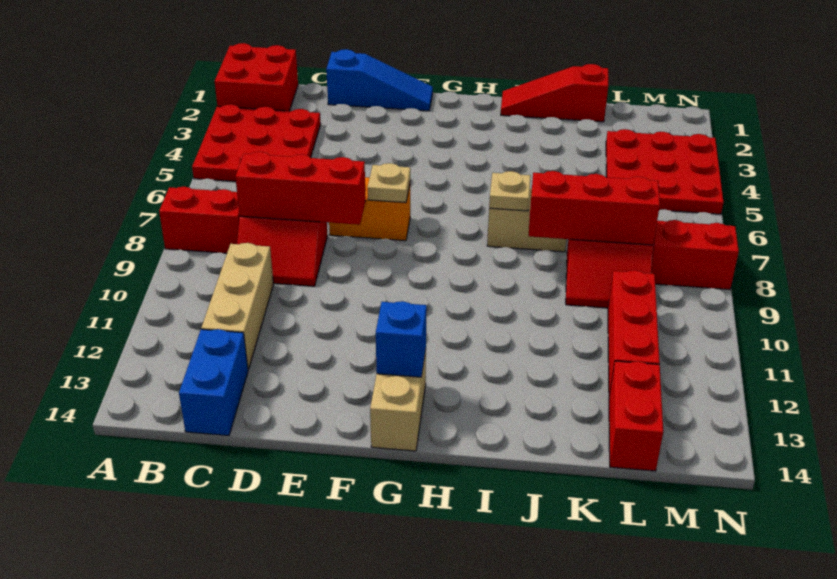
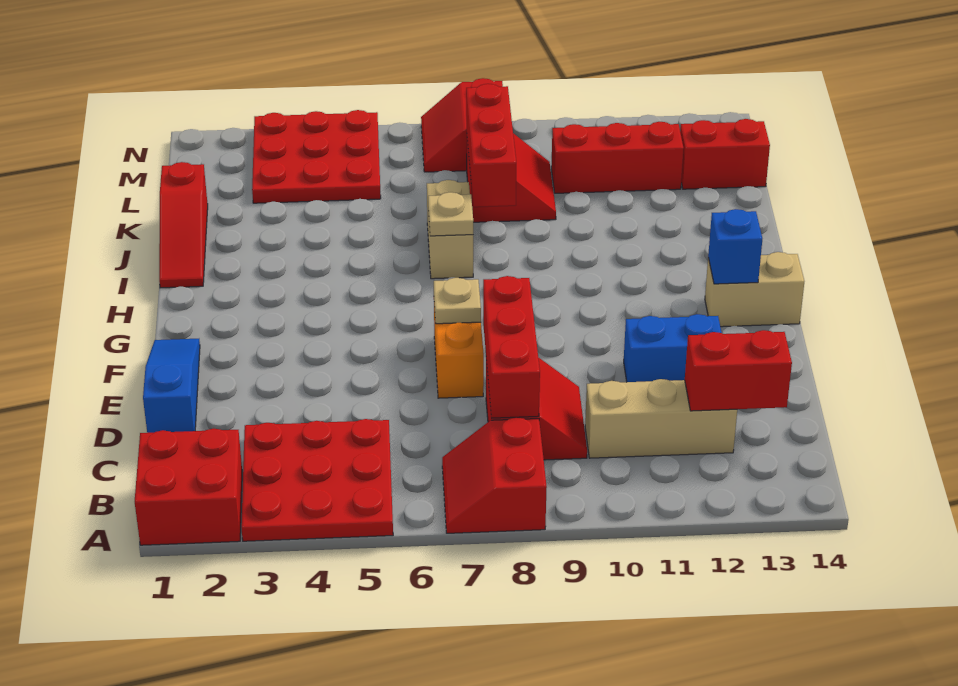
none -> red 1x2 brick [685,330,792,411]
blue 1x2 brick [179,329,248,436] -> blue 1x2 brick moved to [624,314,722,382]

